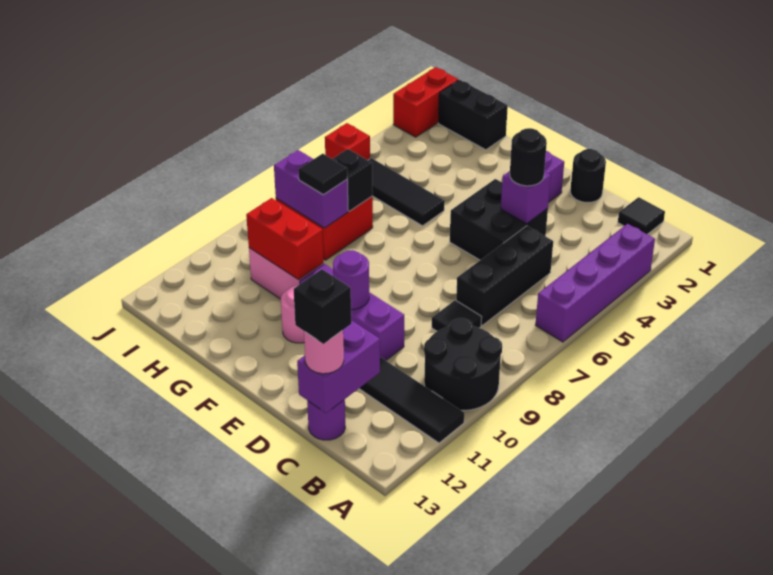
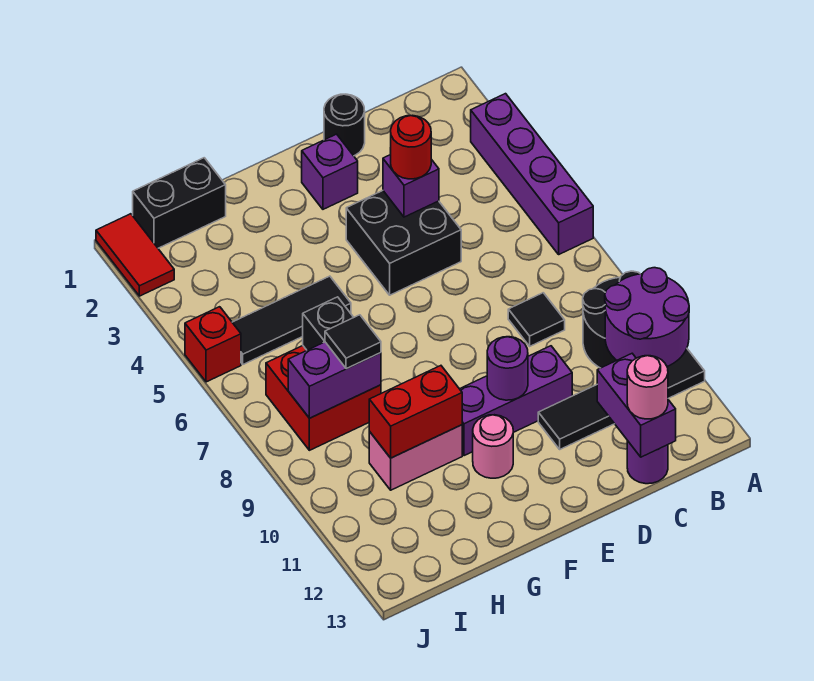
none -> purple 2x2 round brick [605,268,689,366]
black 1x1 tile [618,197,665,234] -> none
black 1x3 brick [456,226,553,325] -> none
black 1x1 brick [294,269,351,344] -> none
black 1x1 round brick [510,128,547,186] -> red 1x1 round brick [390,115,431,179]
red 1x2 brick [393,67,458,137] -> red 1x2 tile [96,214,174,296]

